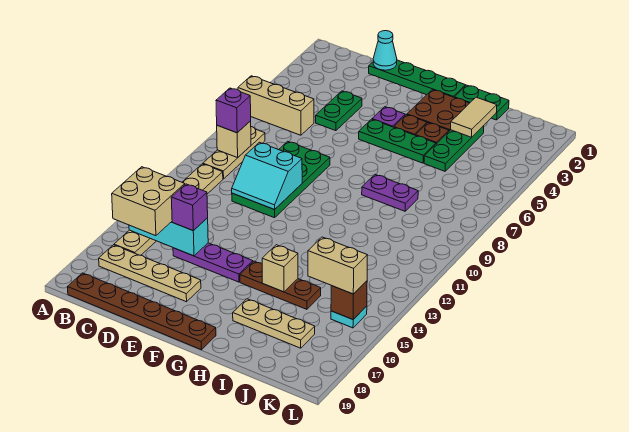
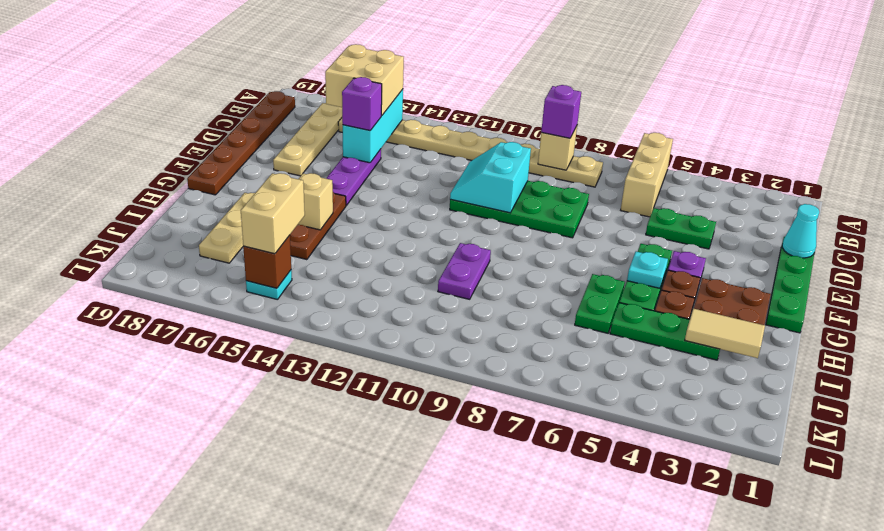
none -> cyan 1x1 plate [627,252,668,288]
green 1x2 plate [454,85,509,120] -> green 1x2 plate moved to [575,274,625,333]
purple 1x2 plate [362,174,418,211] -> purple 1x2 plate moved to [438,243,491,299]

